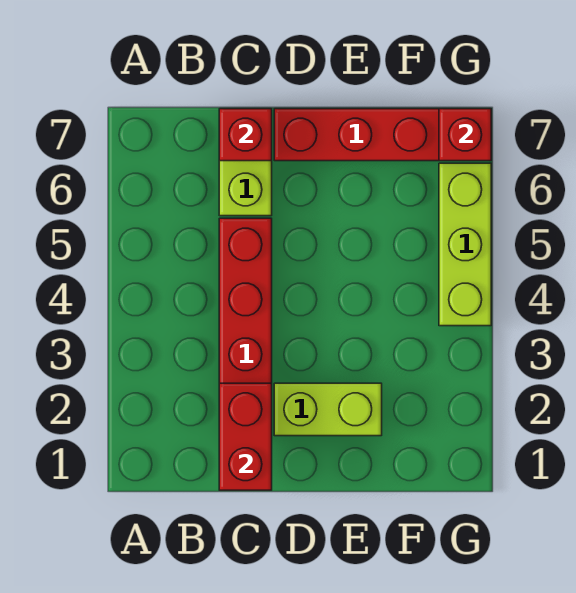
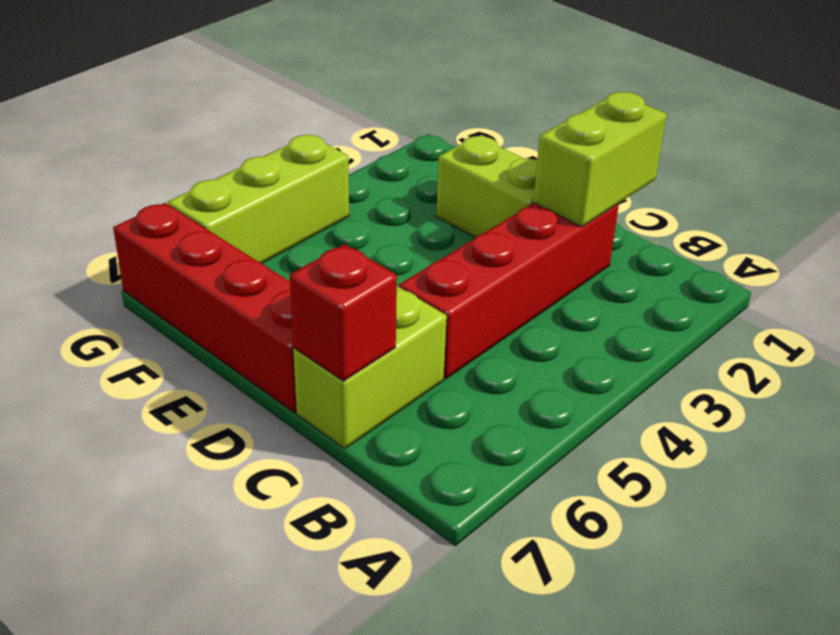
red 1x2 brick [219,383,272,490] -> lime 1x2 brick [533,92,667,227]
red 1x1 brick [439,109,491,161] -> none

